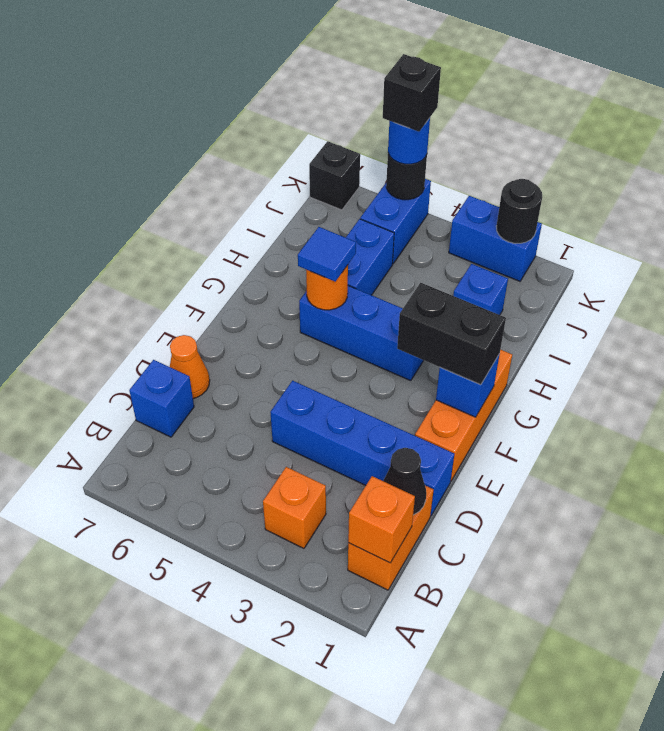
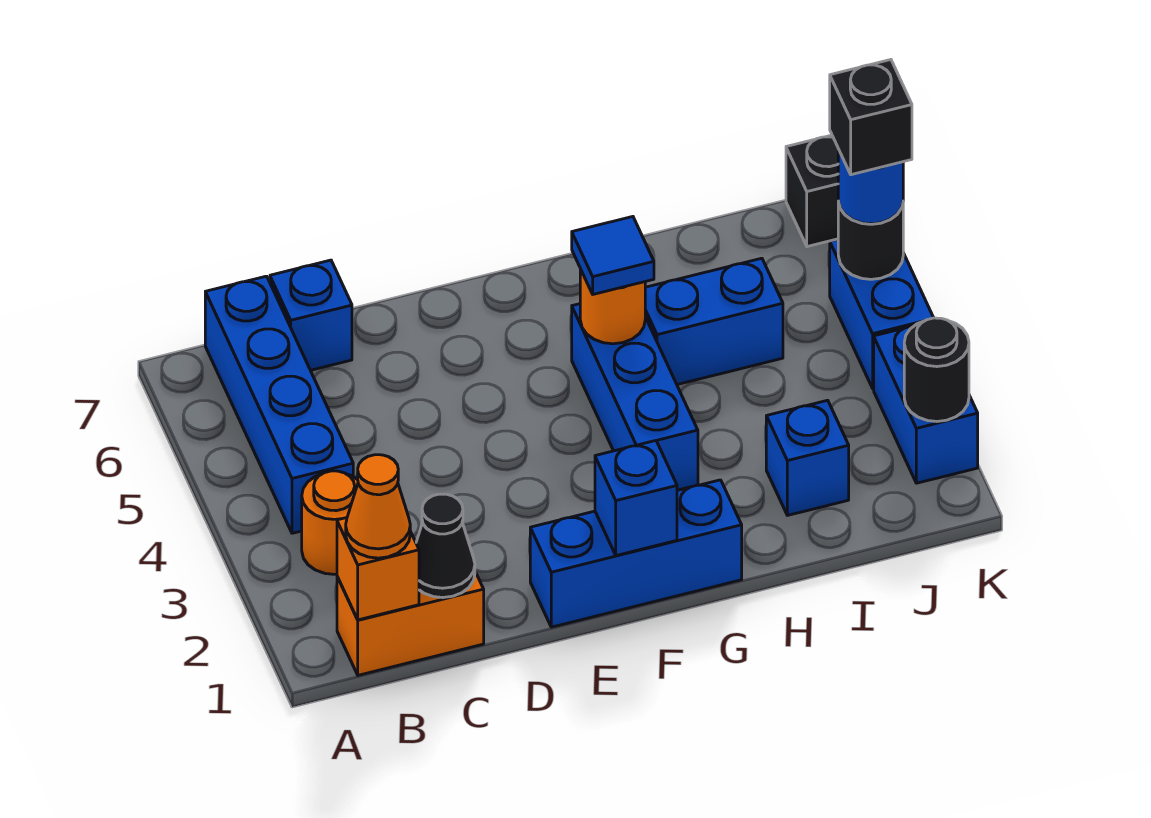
orange 1x1 brick [263,467,326,548] -> orange 1x1 round brick [302,471,358,574]
blue 1x4 brick [270,381,454,516] -> blue 1x4 brick moved to [205,276,353,533]
orange 1x1 cone [170,335,210,398] -> orange 1x1 cone moved to [346,455,410,558]
orange 1x3 brick [415,350,512,481] -> blue 1x3 brick [530,480,742,627]
black 1x2 brick [397,283,506,385] -> none
blue 1x2 brick [360,179,431,264] -> blue 1x2 brick turned to [830,239,934,388]

